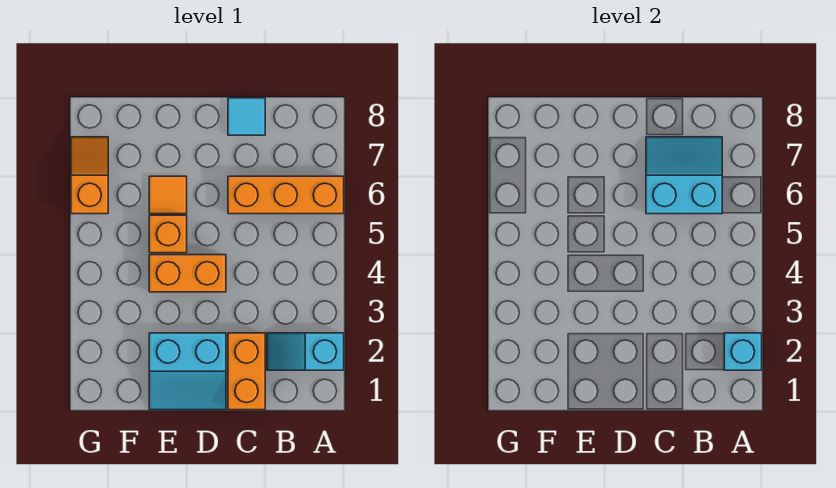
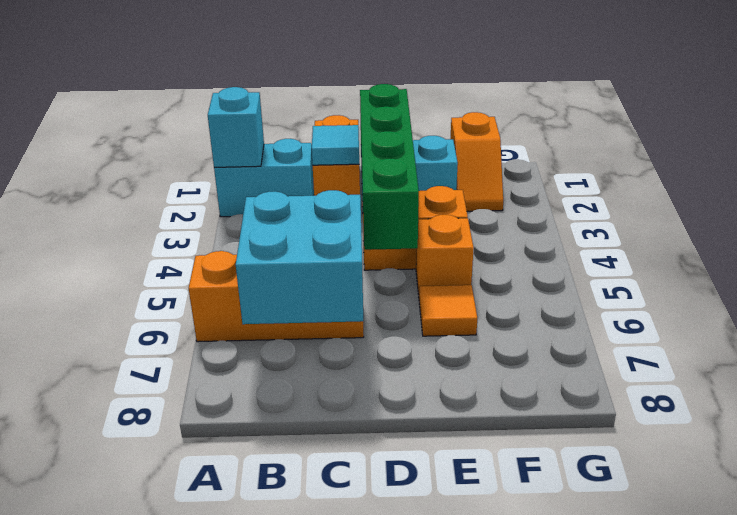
cyan 1x2 slope [267,333,344,370] -> cyan 1x2 brick [214,139,314,217]
cyan 2x2 slope [646,137,722,214] -> cyan 2x2 brick [236,190,363,324]
cyan 1x1 tile [228,98,265,135] -> cyan 1x1 tile moved to [312,125,359,165]
none -> green 1x4 brick [360,84,419,250]
orange 1x2 slope [71,137,108,214] -> orange 1x2 slope moved to [450,112,503,211]

